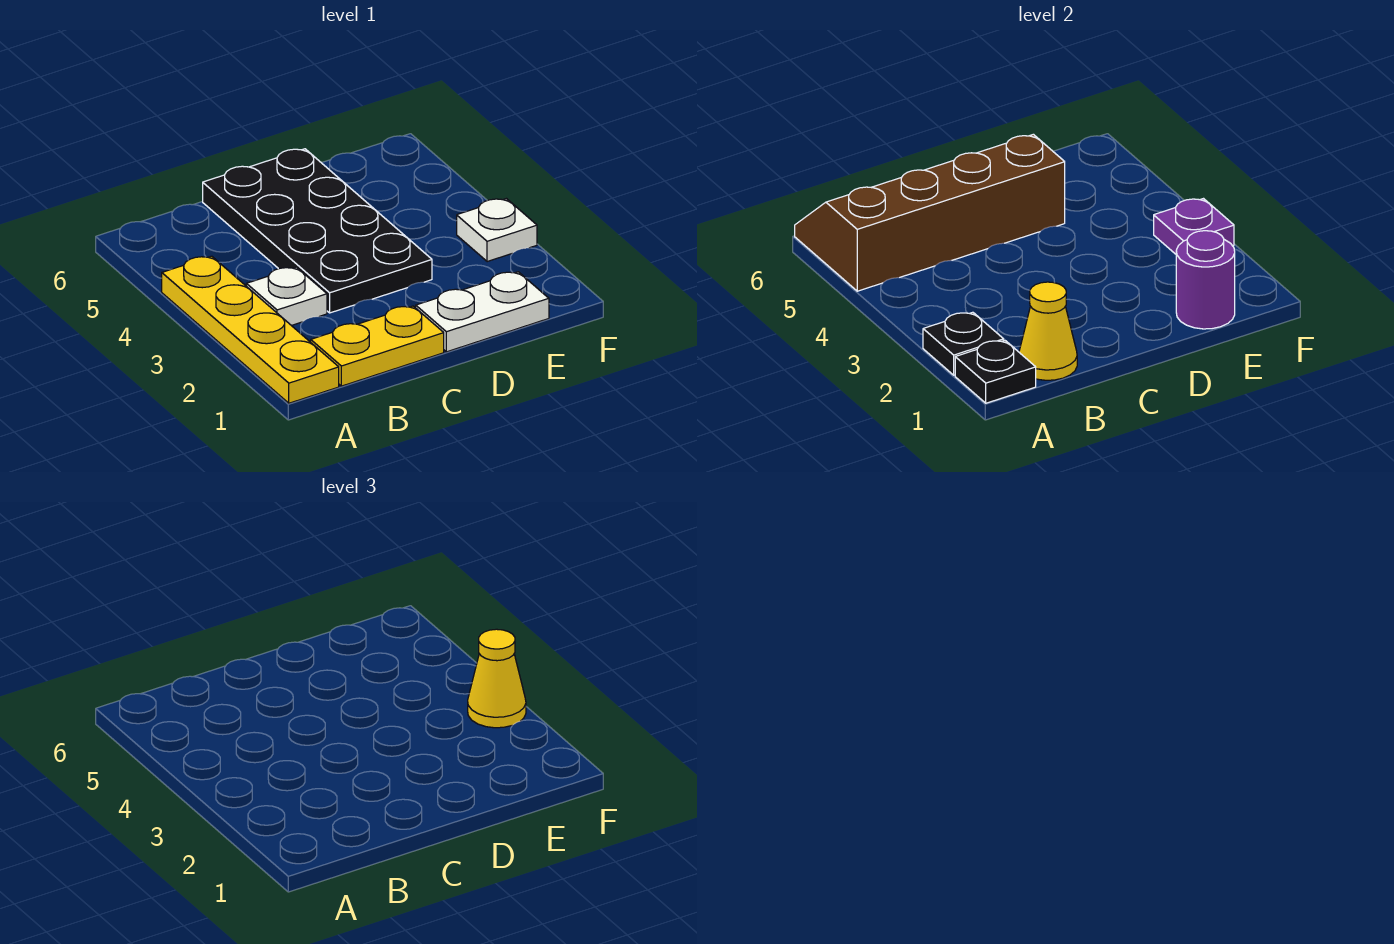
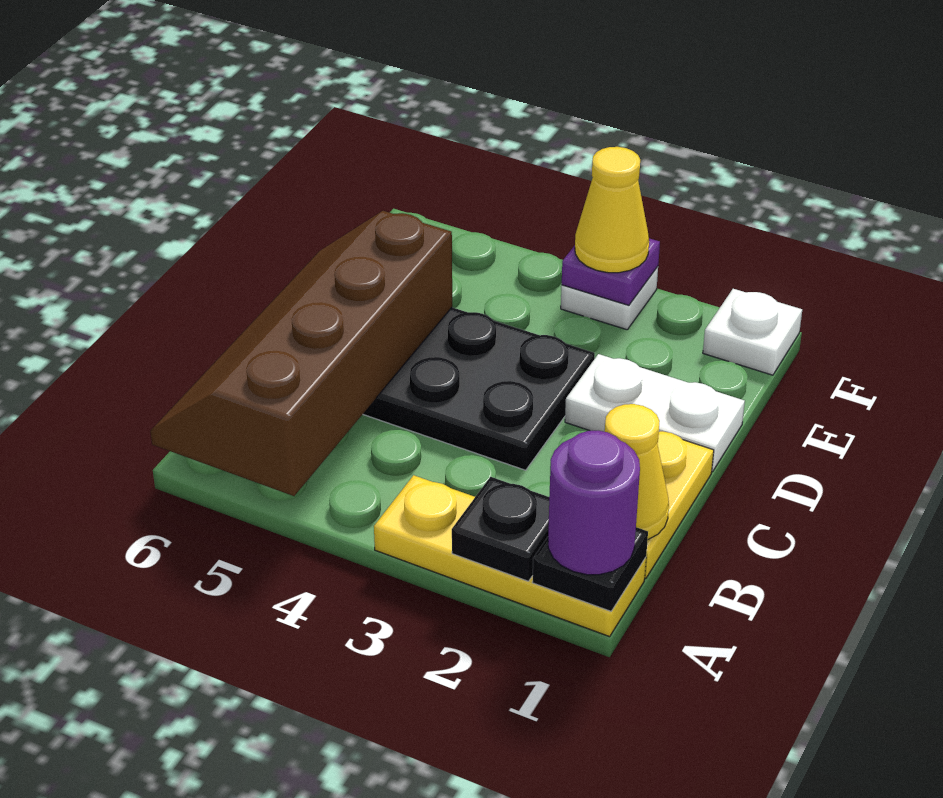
yellow 1x4 plate [162,256,339,403] -> yellow 1x3 plate [374,475,646,637]
white 1x1 plate [246,267,327,326] -> white 1x1 plate moved to [703,289,802,375]
white 1x2 plate [416,272,549,352] -> white 1x2 plate turned to [565,354,745,471]
purple 1x1 round brick [1176,231,1235,329] -> purple 1x1 round brick moved to [548,431,640,575]

